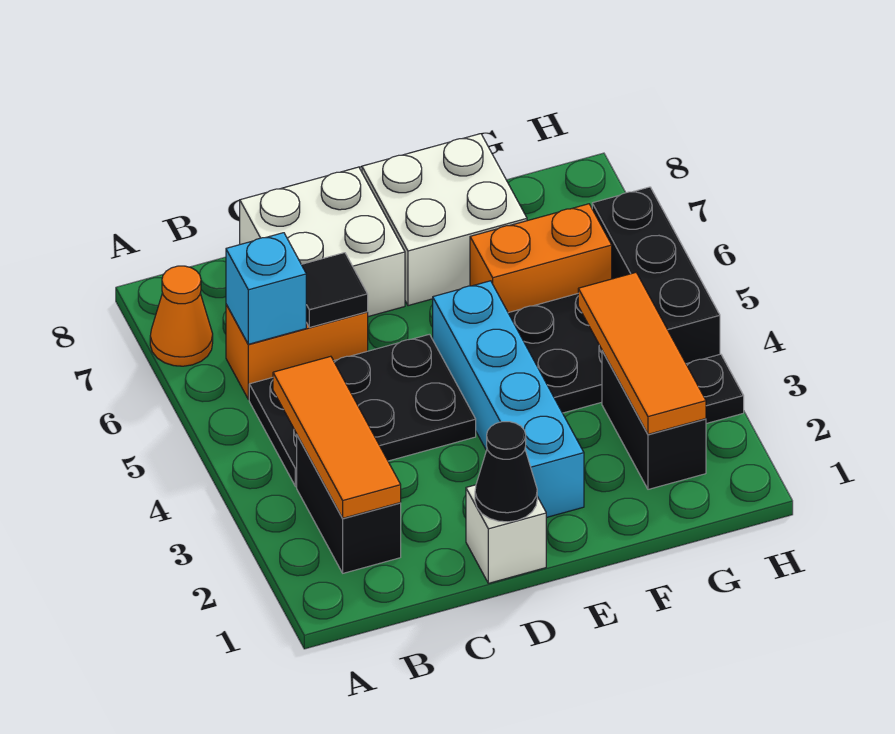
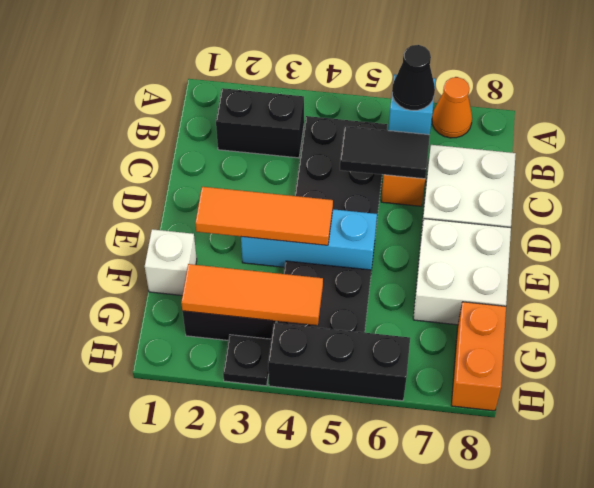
orange 1x3 tile [273,356,401,518] -> orange 1x3 tile moved to [195,187,333,245]
black 1x1 tile [301,253,368,328] -> black 1x2 tile [340,126,430,179]
white 1x1 brick [466,485,546,583] -> white 1x1 brick moved to [145,229,197,296]
black 1x1 cone [475,422,537,522] -> black 1x1 cone moved to [392,45,435,110]
cyan 1x4 brick [433,281,584,518] -> cyan 1x3 brick [241,209,377,271]
orange 1x2 brick [470,204,612,313] -> orange 1x2 brick moved to [451,302,506,411]

